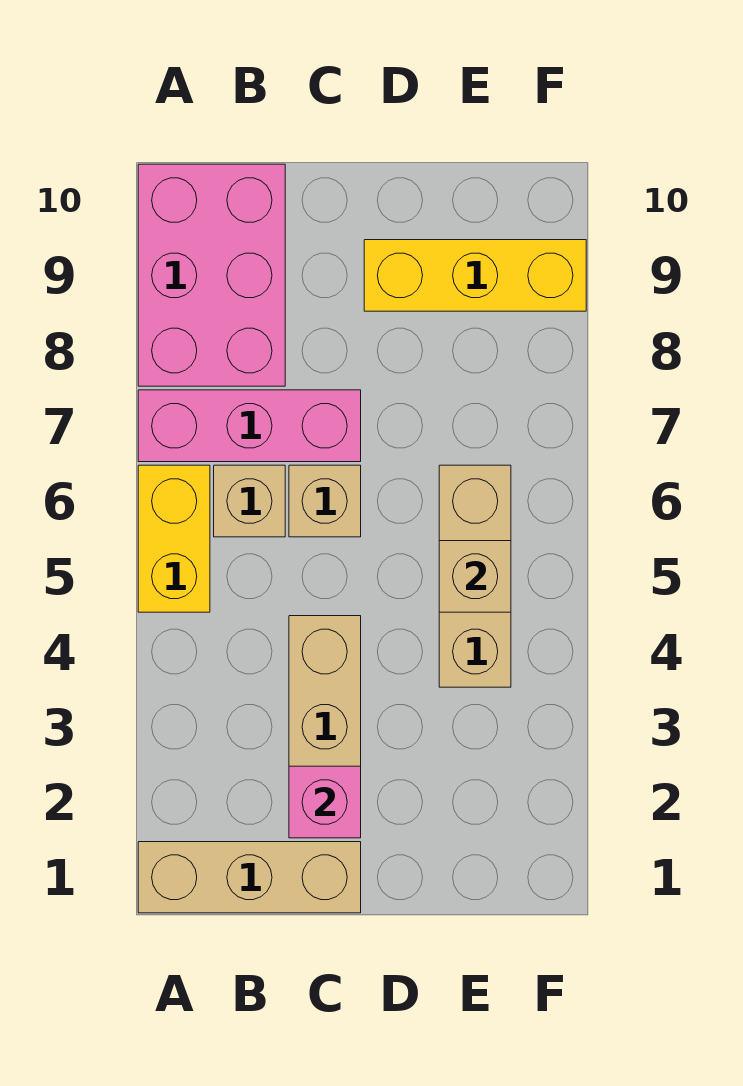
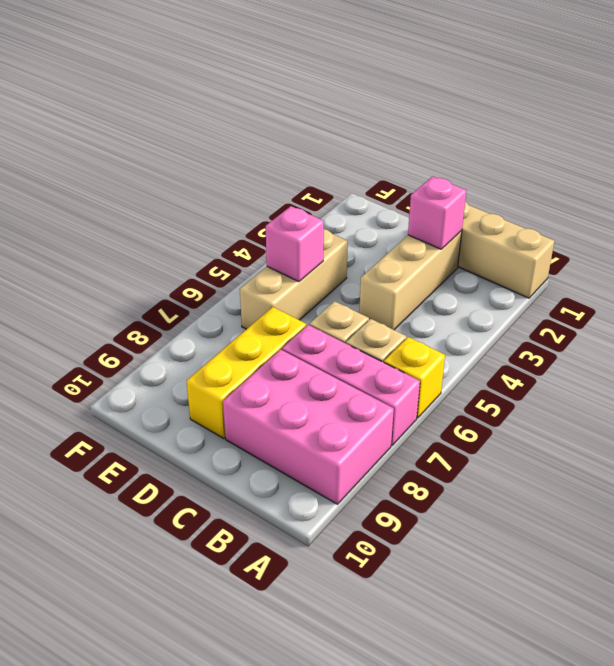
yellow 1x2 brick [138,465,210,612] -> yellow 1x1 brick [384,337,445,418]
pink 2x3 brick [138,164,285,386] -> pink 2x3 brick turned to [223,349,394,504]
yellow 1x3 brick [364,240,586,311] -> yellow 1x3 brick turned to [187,307,306,439]
tan 1x1 brick [439,541,511,612] -> pink 1x1 brick [266,206,324,282]

